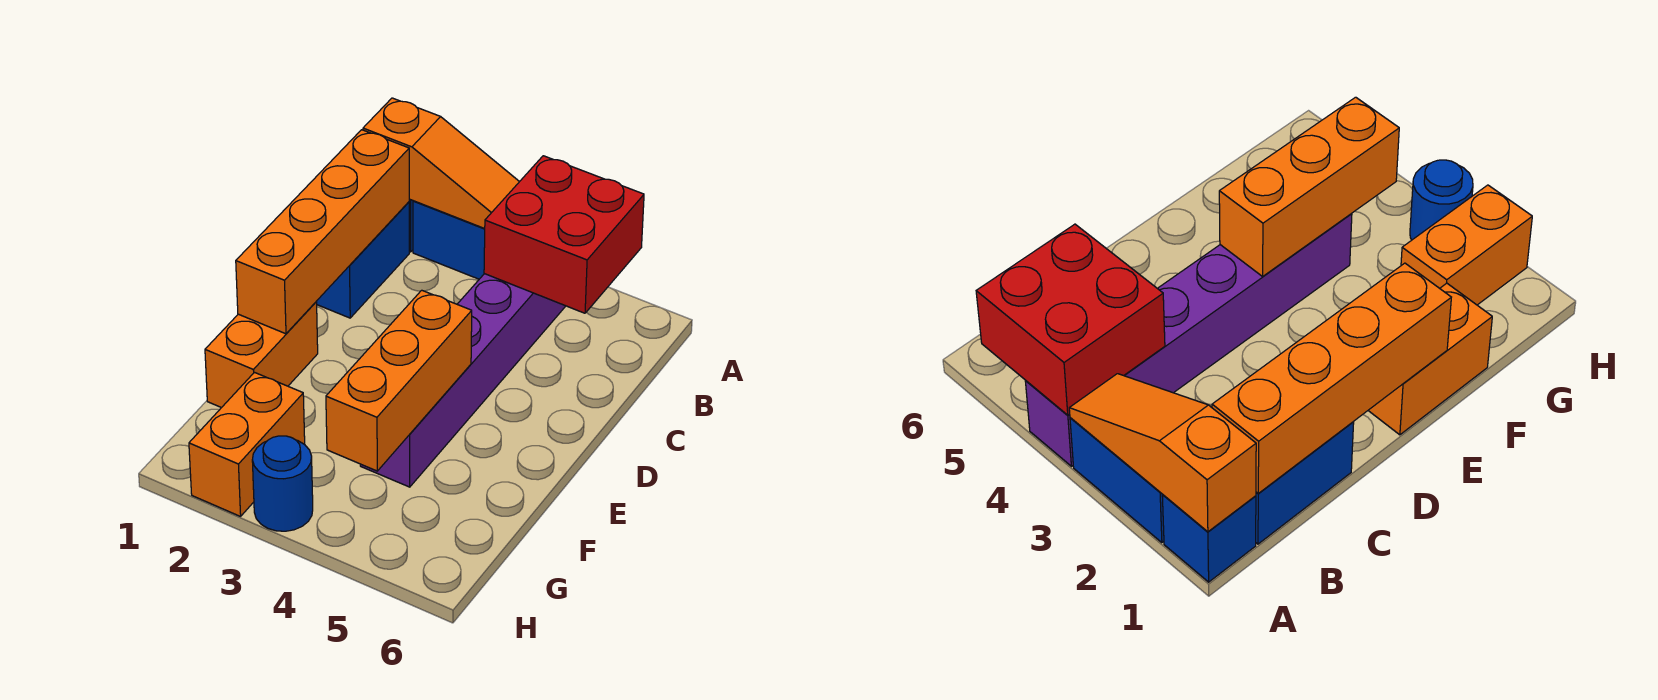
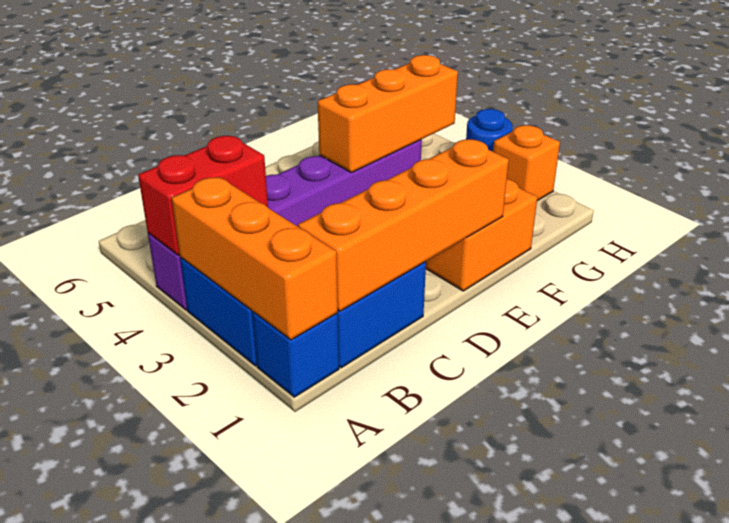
orange 1x3 slope [363,98,519,229] -> orange 1x3 brick [172,177,338,340]
red 2x2 brick [484,156,644,313] -> red 1x2 brick [138,136,268,255]
orange 1x2 brick [189,373,305,516] -> orange 1x1 brick [493,125,560,201]

